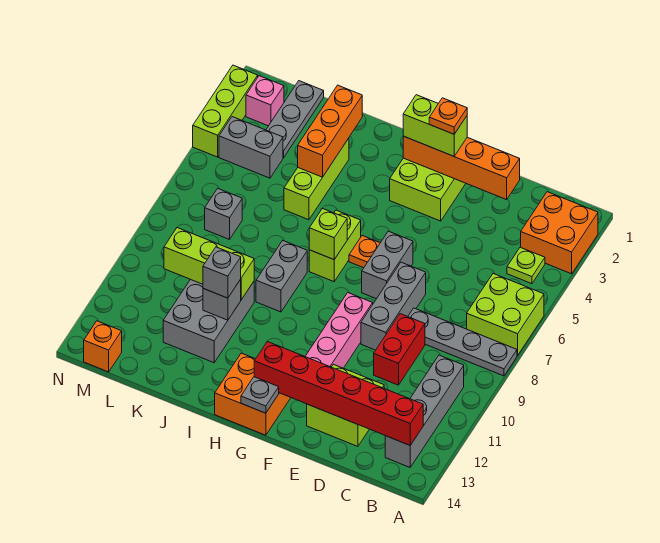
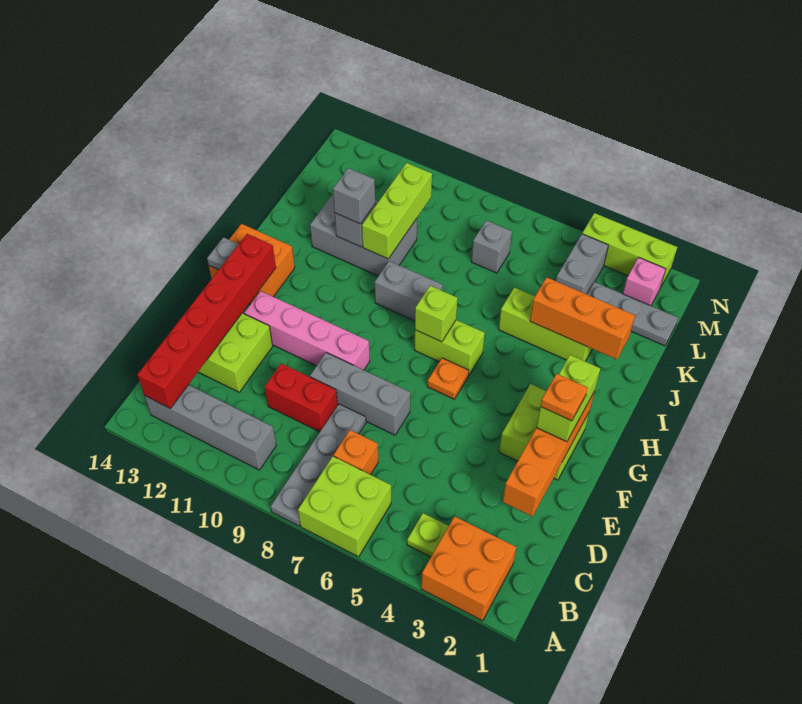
grey 1x2 brick [362,231,413,299] -> none
orange 1x1 brick [84,321,122,372] -> orange 1x1 brick moved to [334,430,378,475]

